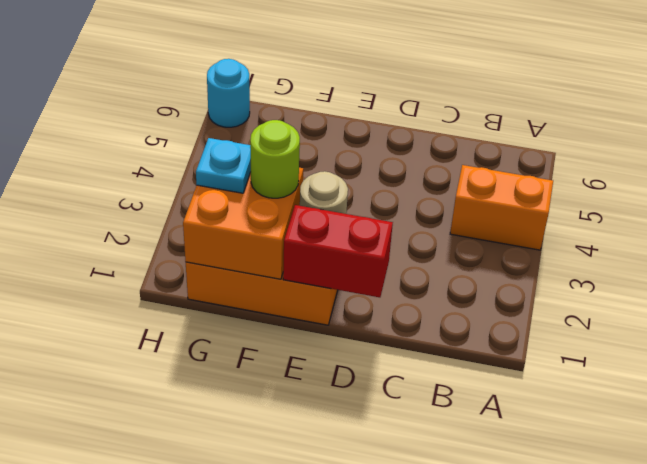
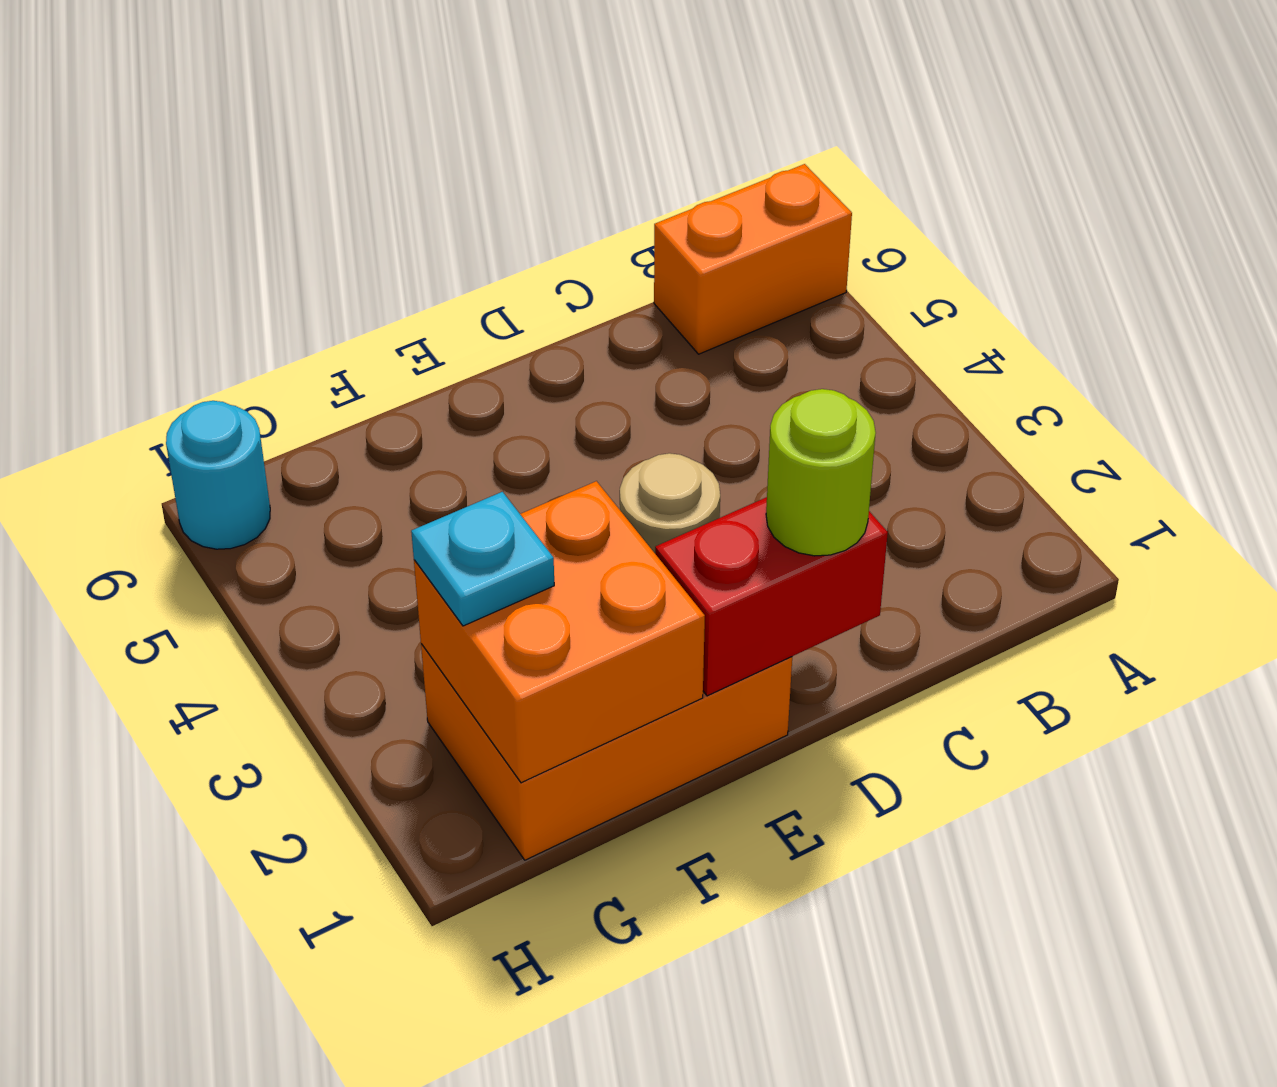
orange 1x2 brick [450,165,553,250] -> orange 1x2 brick moved to [654,164,852,354]
lime 1x1 round brick [250,120,300,198] -> lime 1x1 round brick moved to [766,389,876,556]

